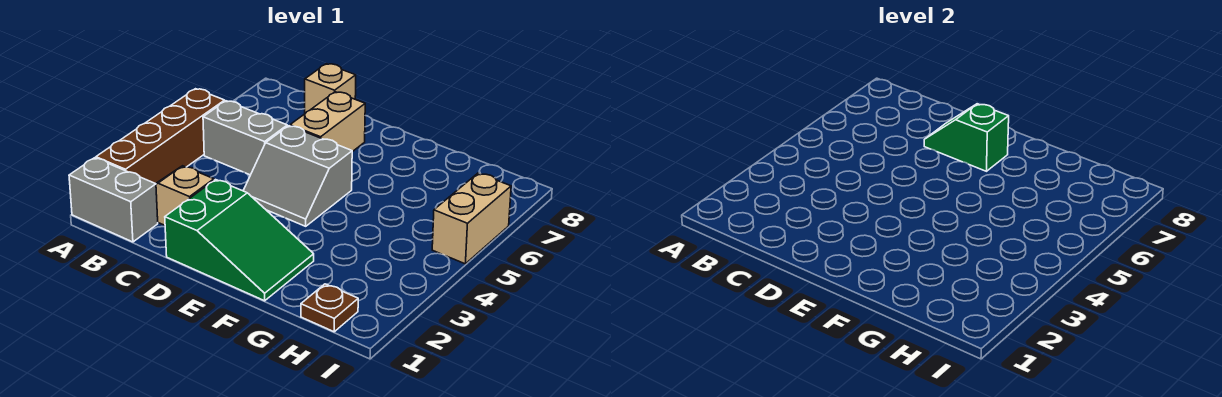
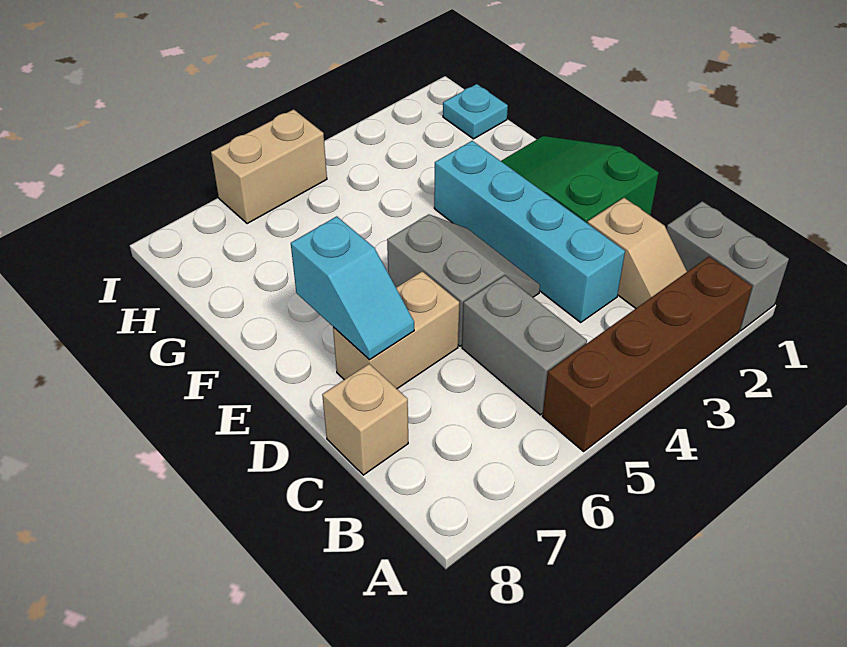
none -> cyan 1x4 brick [434,141,625,322]
green 1x2 slope [924,104,1009,171] -> cyan 1x2 slope [291,216,414,360]
brown 1x1 plate [301,284,358,332] -> cyan 1x1 plate [443,84,508,139]

